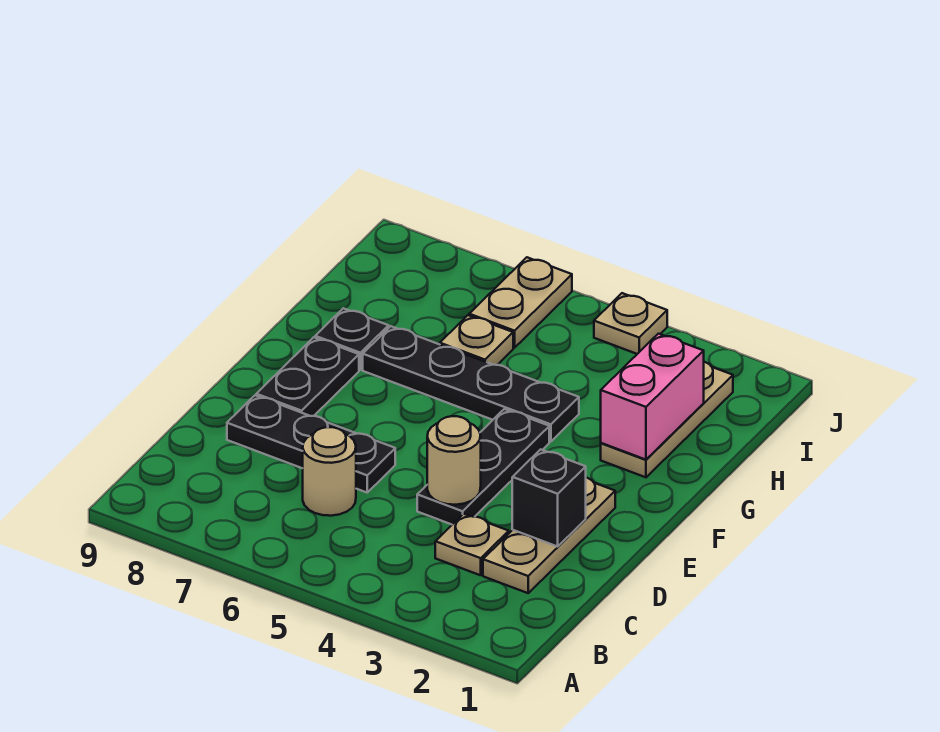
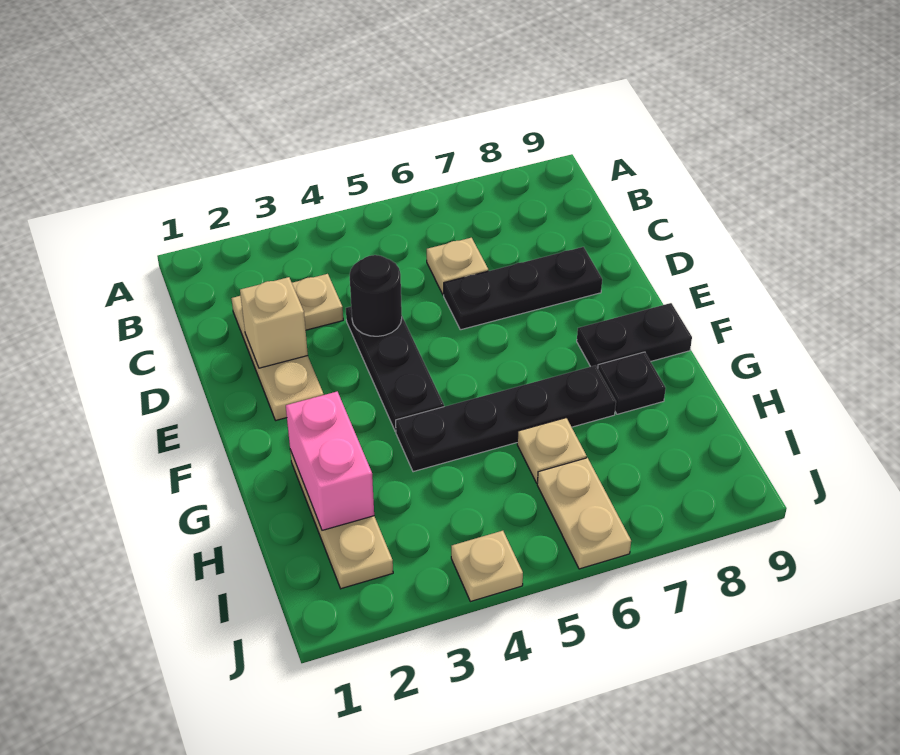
tan 1x1 round brick [303,427,356,516] -> tan 1x1 plate [427,238,488,295]
black 1x1 brick [512,449,586,546] -> tan 1x1 brick [240,277,308,368]
tan 1x1 round brick [427,416,481,505] -> black 1x1 round brick [350,255,402,336]
black 1x2 plate [256,337,359,416] -> black 1x2 plate turned to [577,303,692,368]

